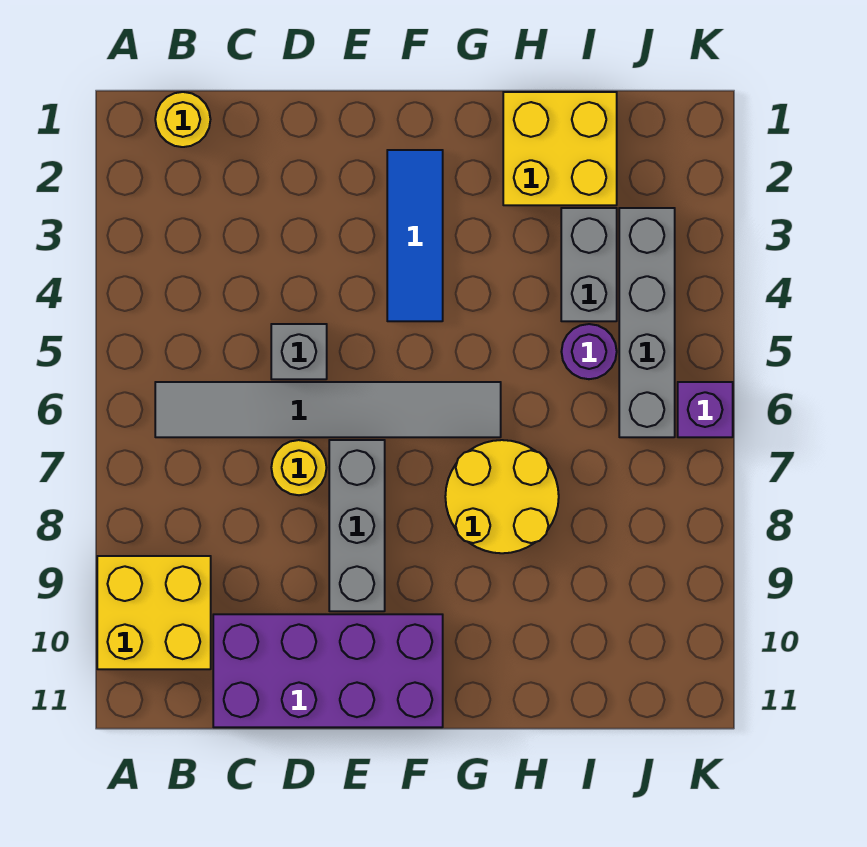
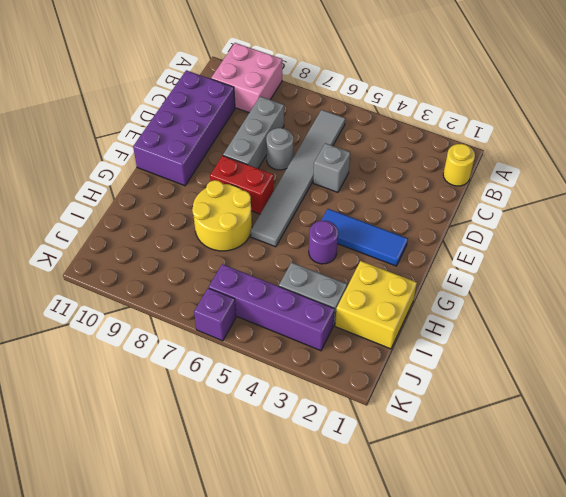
yellow 2x2 brick [97,556,211,669] -> pink 2x2 brick [211,43,282,113]
yellow 1x1 round brick [271,440,327,495] -> grey 1x1 round brick [266,128,293,170]
grey 1x3 brick [329,440,385,611] -> grey 1x3 brick turned to [223,96,284,168]
none -> red 1x2 brick [210,156,274,214]
purple 1x1 round brick [561,324,617,379] -> purple 1x1 round brick moved to [309,221,338,264]
grey 1x4 brick [619,208,675,437] -> purple 1x4 brick [209,264,334,351]

